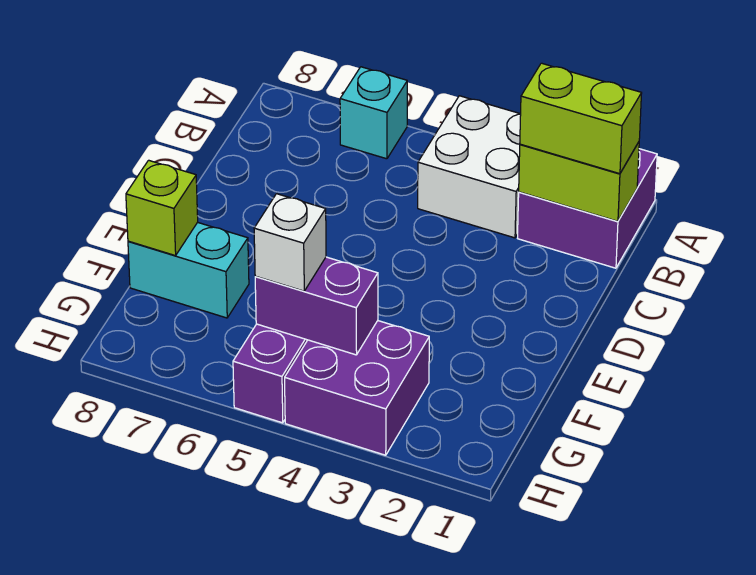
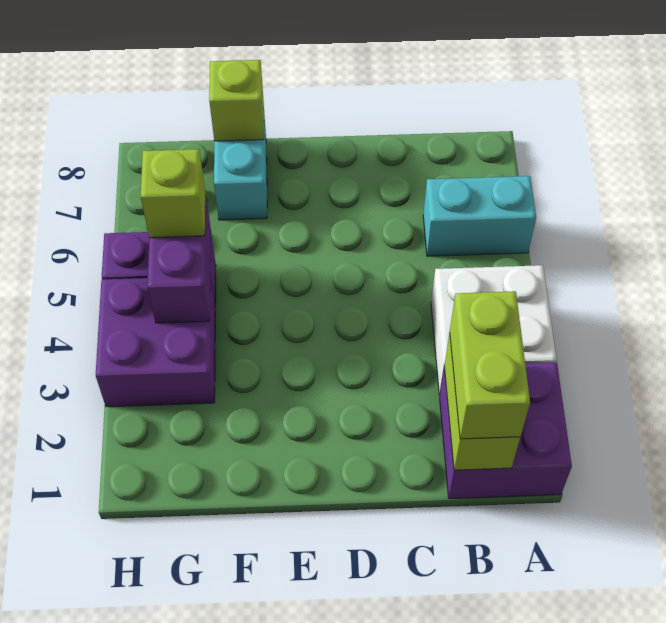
cyan 1x1 brick [340,67,407,159] -> cyan 1x2 brick [423,176,536,256]
white 1x1 brick [254,194,326,291] -> lime 1x1 brick [141,149,205,238]

